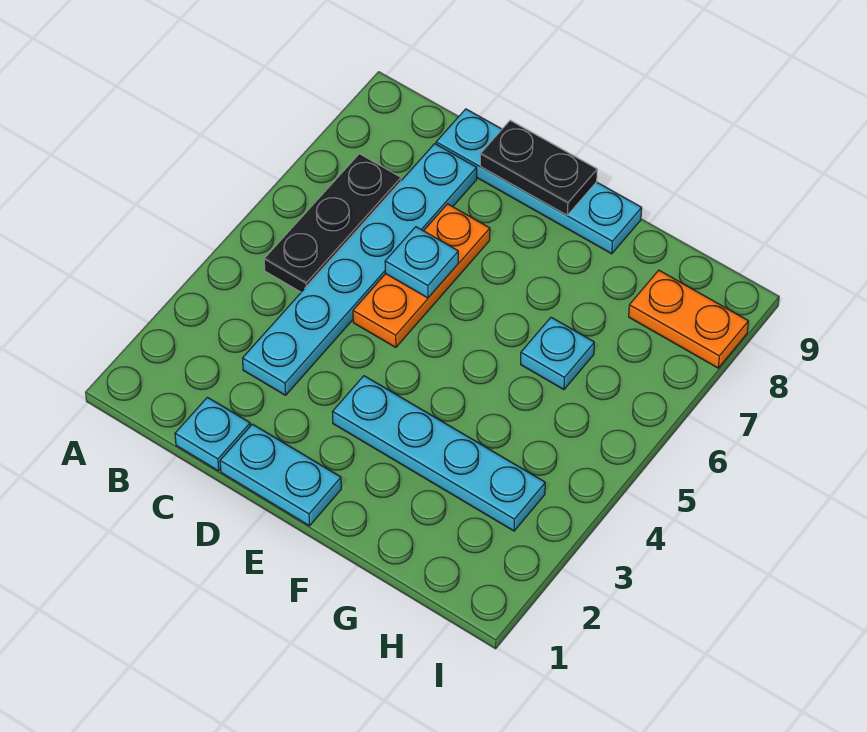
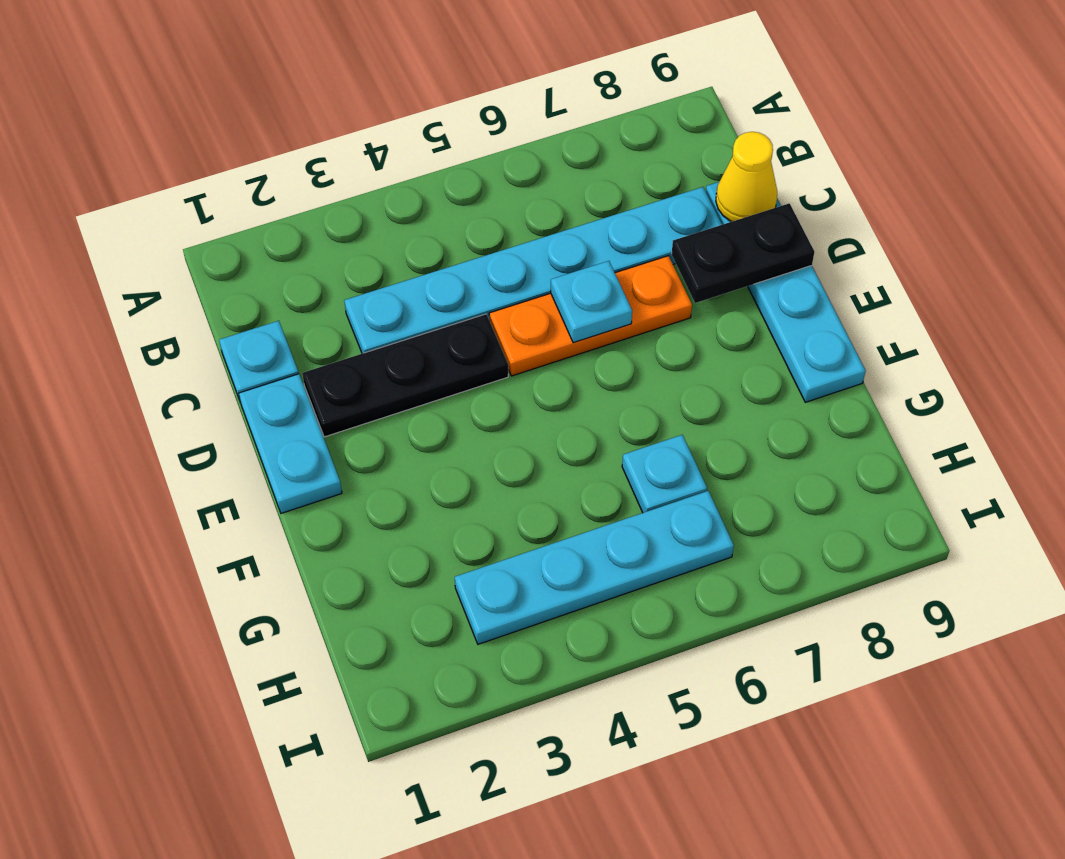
black 1x3 plate [264,154,401,292] -> black 1x3 plate moved to [302,314,508,437]
none -> yellow 1x1 cone [716,132,777,222]
black 1x2 plate [480,120,597,215] -> black 1x2 plate turned to [672,203,814,303]
cyan 1x4 plate [332,376,545,531] -> cyan 1x4 plate turned to [455,491,734,644]
orange 1x2 plate [629,270,748,368] -> none

